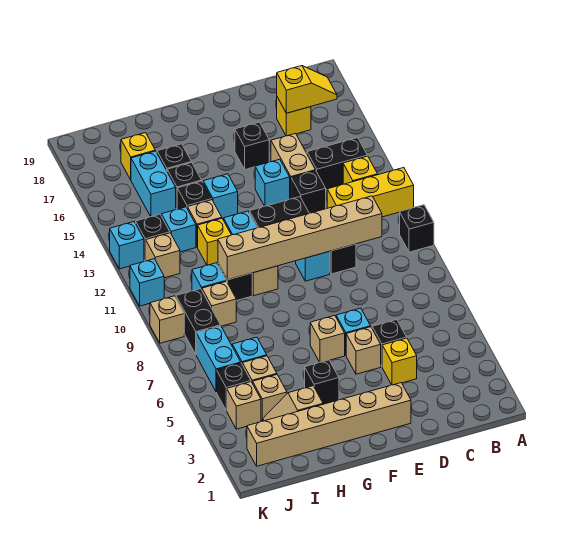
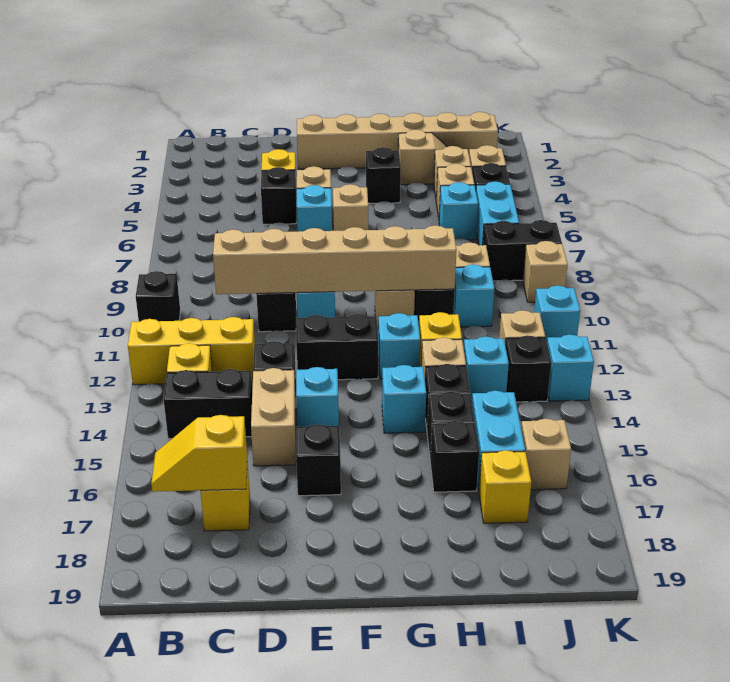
black 1x2 brick [176,289,221,354] -> black 1x2 brick turned to [483,220,562,281]
none -> tan 1x1 brick [521,419,571,490]

